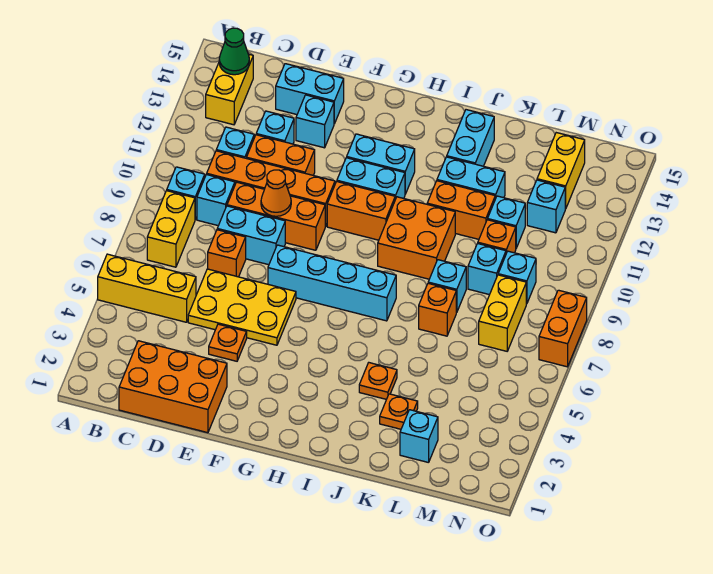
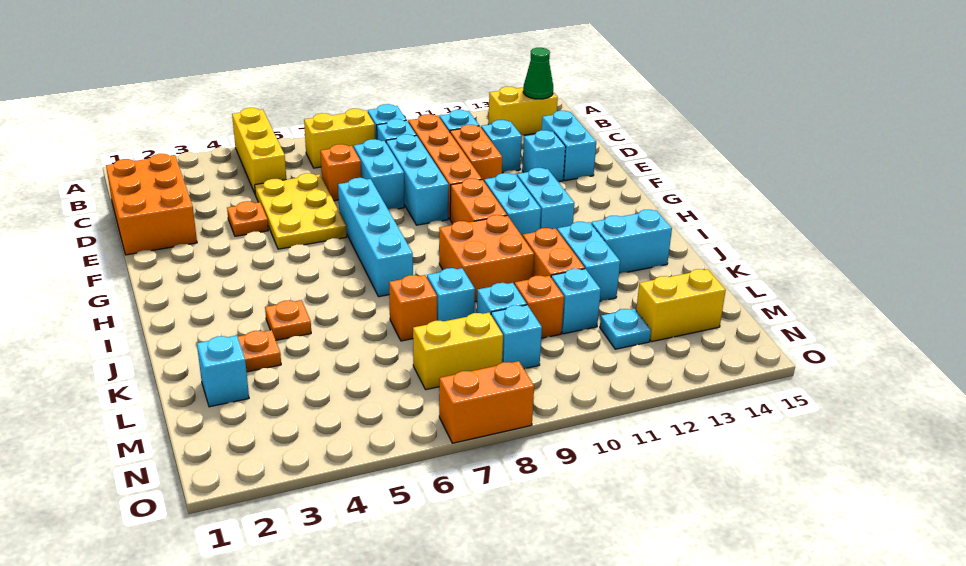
orange 1x3 brick [227,182,326,250] -> cyan 1x3 brick [386,134,449,225]
orange 1x1 cone [261,170,291,216] -> none
cyan 1x1 brick [527,180,565,233] -> cyan 1x1 plate [600,309,651,349]

